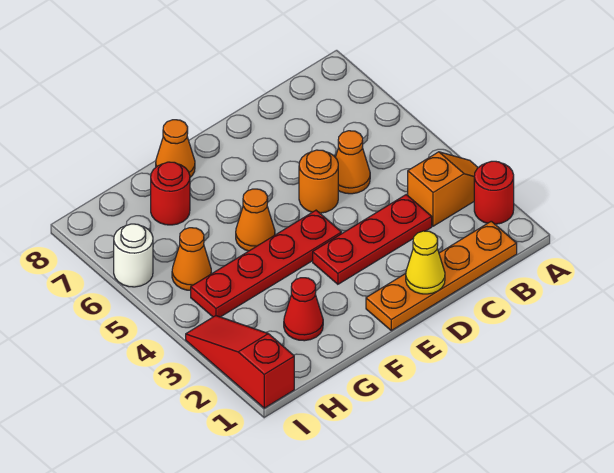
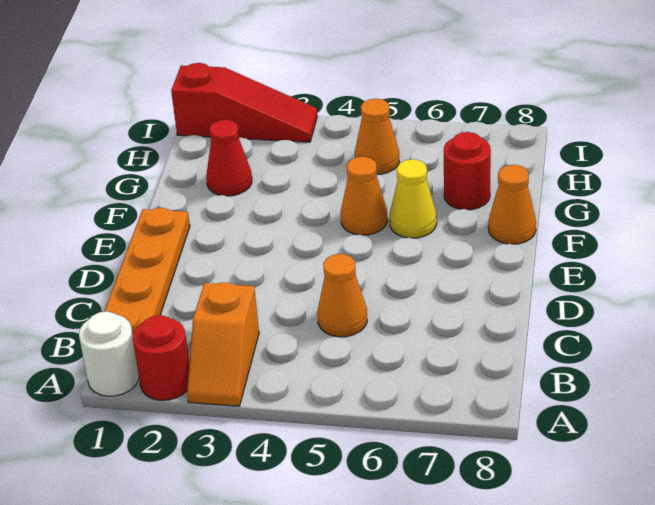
red 1x3 plate [313,195,432,284] -> none
yellow 1x1 cone [406,231,445,294] -> yellow 1x1 cone moved to [390,159,437,238]
orange 1x1 round brick [299,150,338,213] -> none
red 1x4 plate [191,210,341,317] -> none
white 1x1 round brick [114,224,153,287] -> white 1x1 round brick moved to [79,312,139,396]

